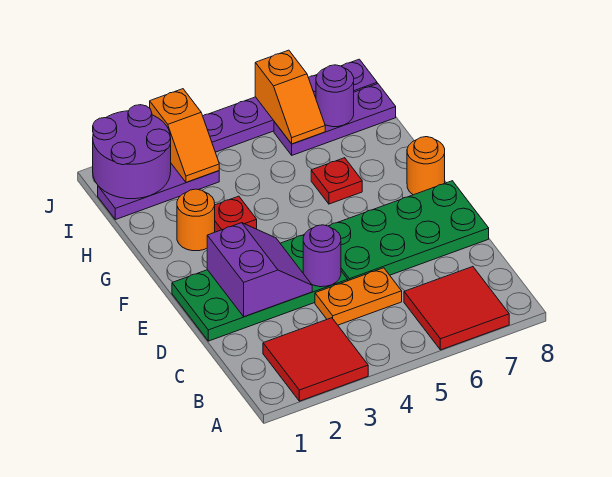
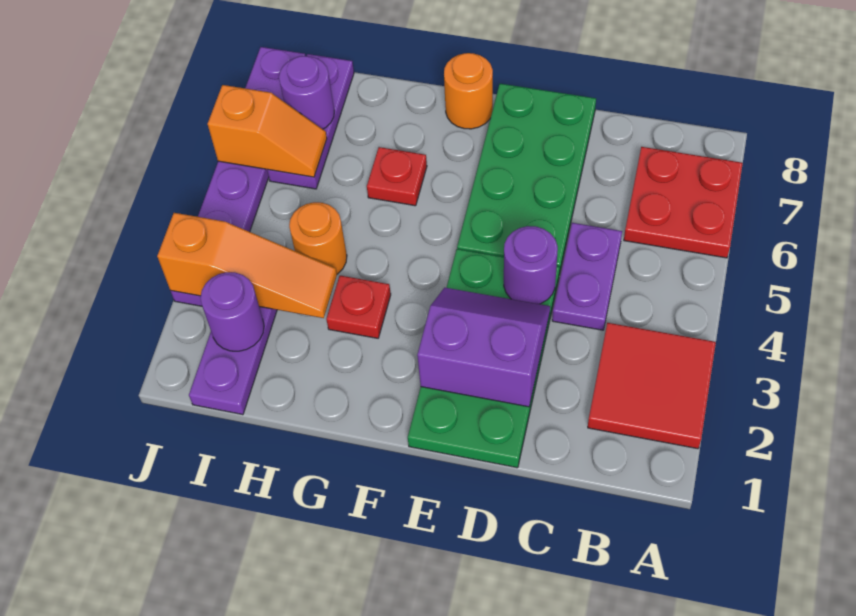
red 2x2 tile [404,267,509,350] -> red 2x2 plate [624,147,743,258]
orange 1x2 plate [315,268,402,325] -> purple 1x2 plate [552,223,622,330]
orange 1x1 round brick [177,189,215,251] -> orange 1x1 round brick moved to [289,202,347,274]
purple 2x2 round brick [93,105,171,199] -> purple 1x1 round brick [200,272,264,351]
orange 1x2 slope [150,89,219,182] -> orange 1x3 slope [157,213,337,318]

